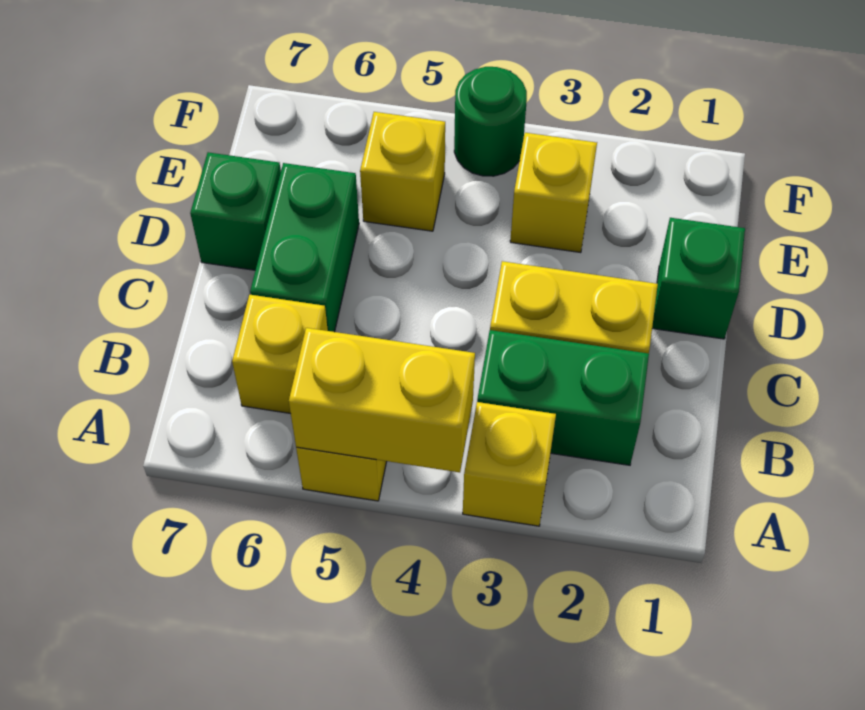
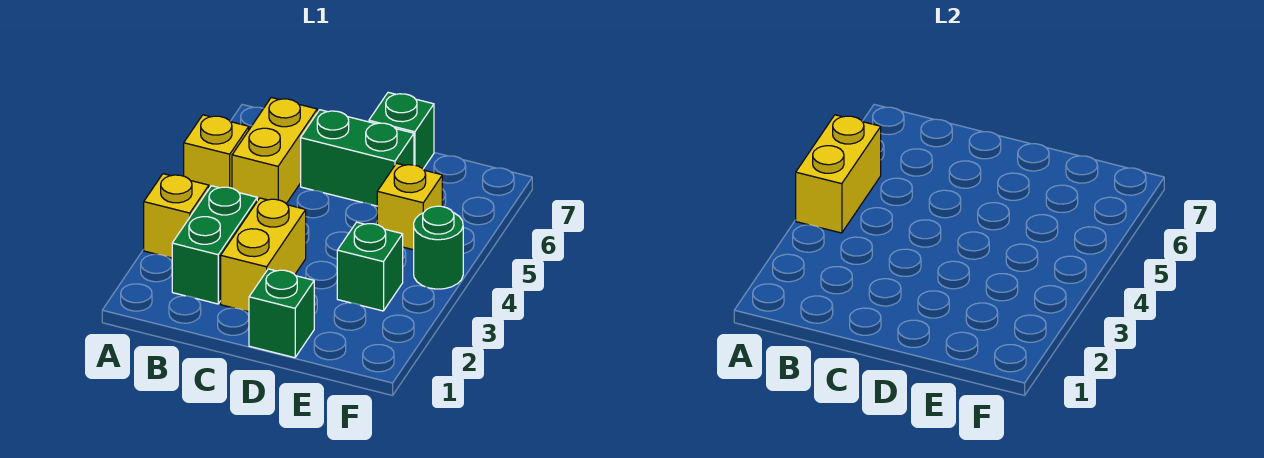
yellow 1x1 brick [232,295,328,414] -> yellow 1x2 brick [232,98,317,204]
yellow 1x1 brick [510,133,597,253] -> green 1x1 brick [337,222,403,311]

